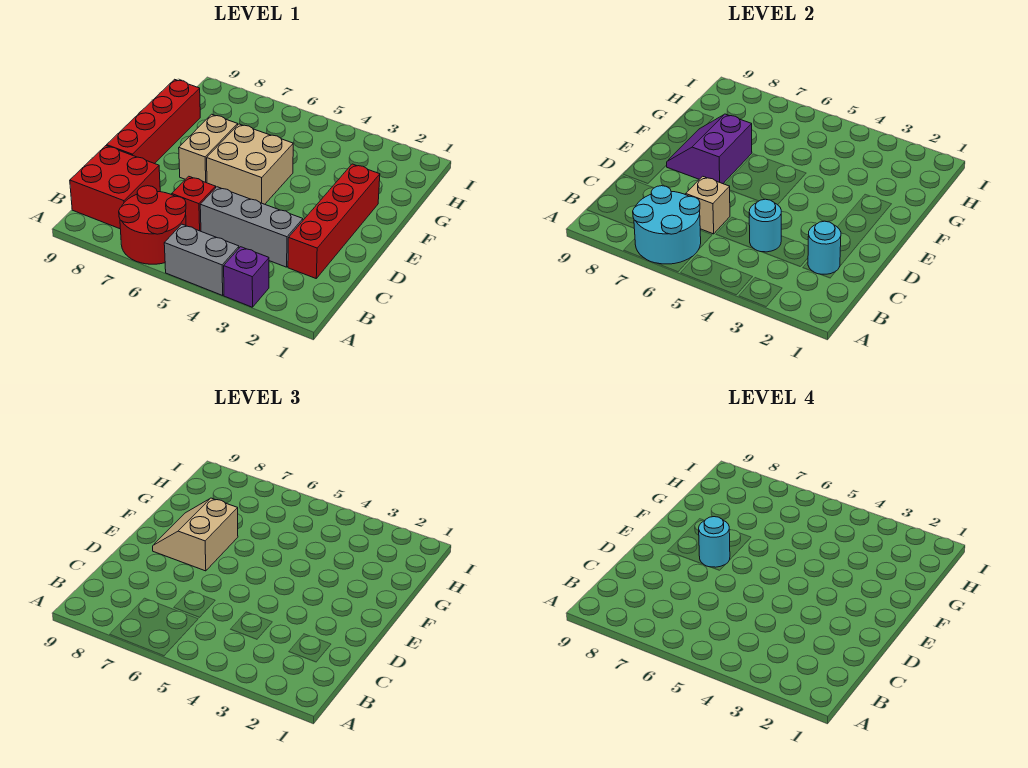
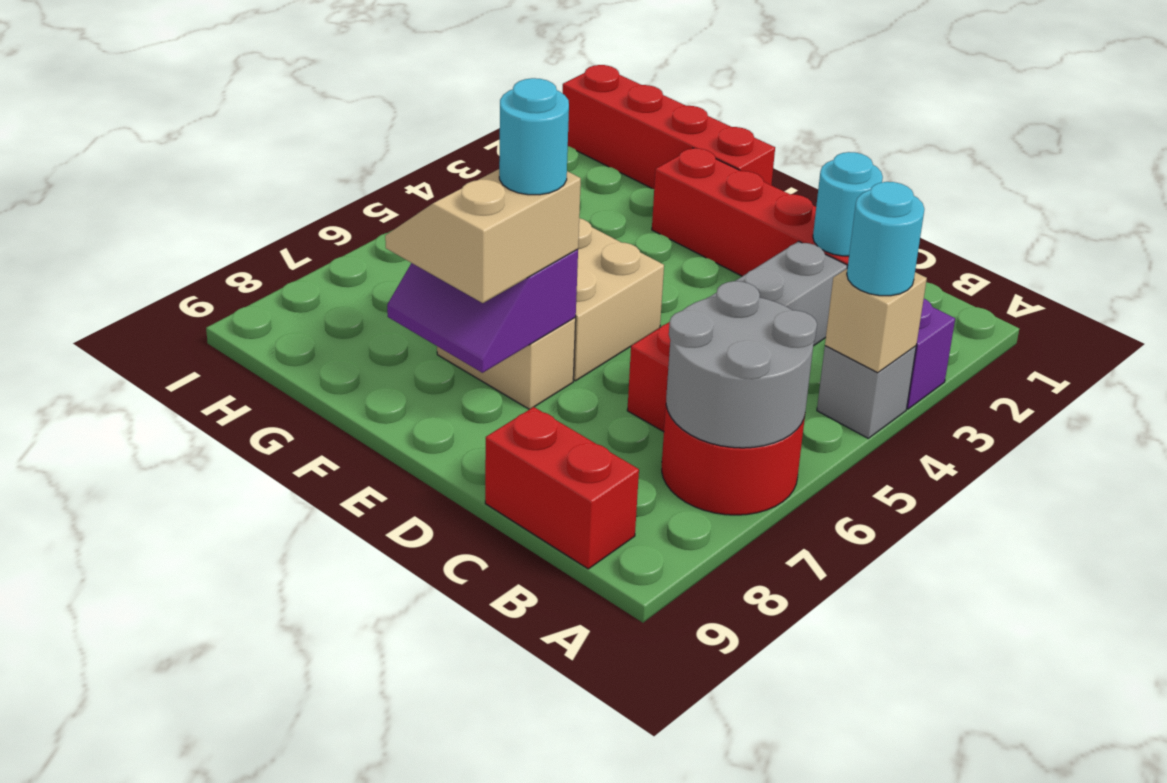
grey 1x2 brick [164,224,239,295] -> grey 1x1 brick [817,346,916,438]
cyan 2x2 round brick [633,186,701,264] -> grey 2x2 round brick [666,281,817,448]
red 2x2 brick [70,146,160,229] -> red 1x2 brick [485,407,639,569]
cyan 1x1 round brick [749,199,781,252] -> cyan 1x1 round brick moved to [847,182,924,296]
tan 1x1 brick [686,176,730,234] -> tan 1x1 brick moved to [825,269,927,373]
red 1x4 brick [107,79,200,164] -> red 1x4 brick moved to [563,65,775,189]
tan 2x2 slope [153,498,238,571] -> tan 2x2 slope turned to [385,169,581,303]

